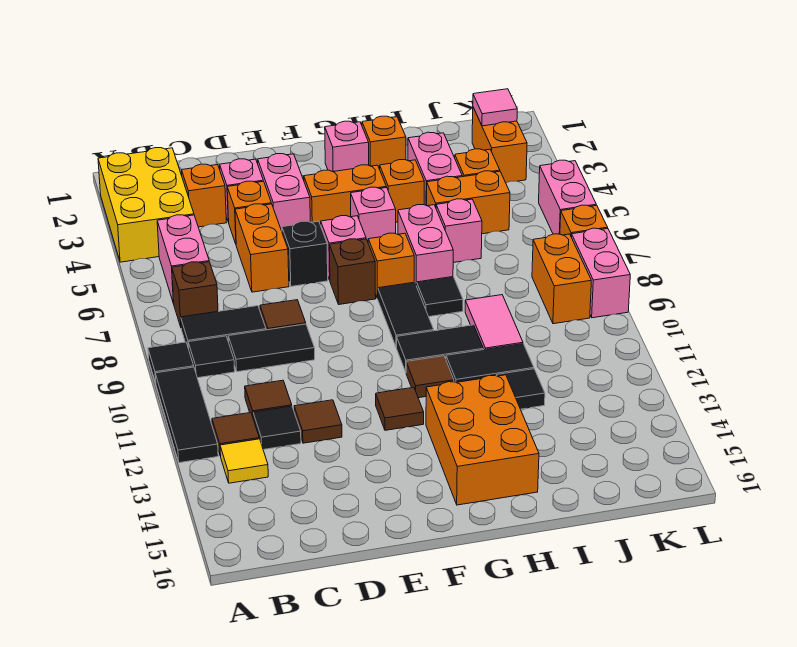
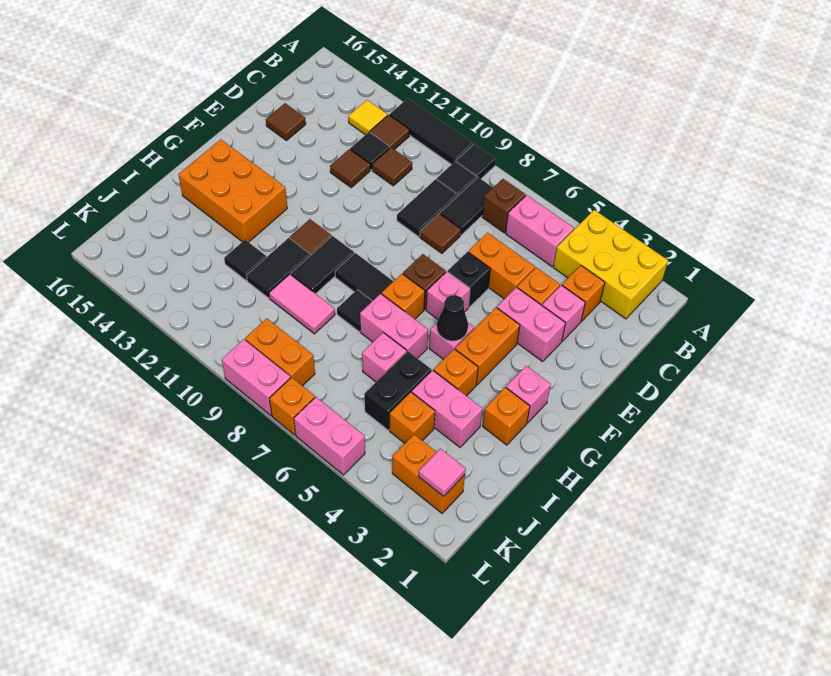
brown 1x1 tile [376,387,424,430] -> brown 1x1 tile moved to [266,103,306,141]
none -> black 1x1 cone [437,295,468,341]
orange 1x2 brick [427,171,510,234] -> black 1x2 brick [365,351,432,430]

